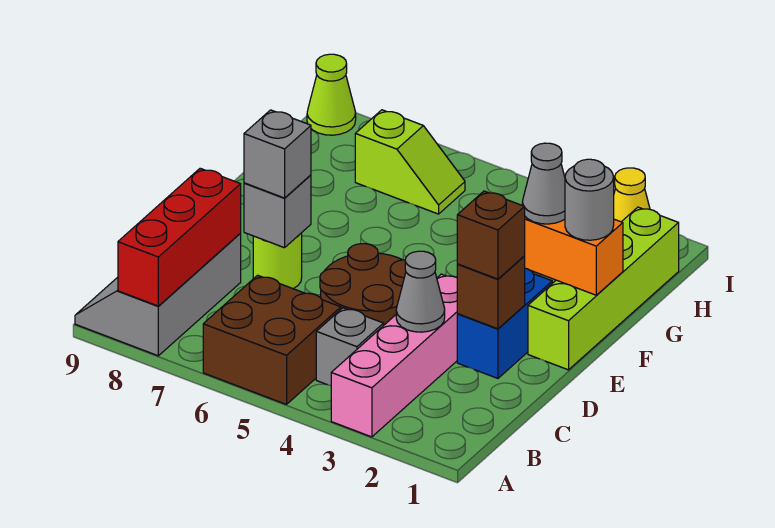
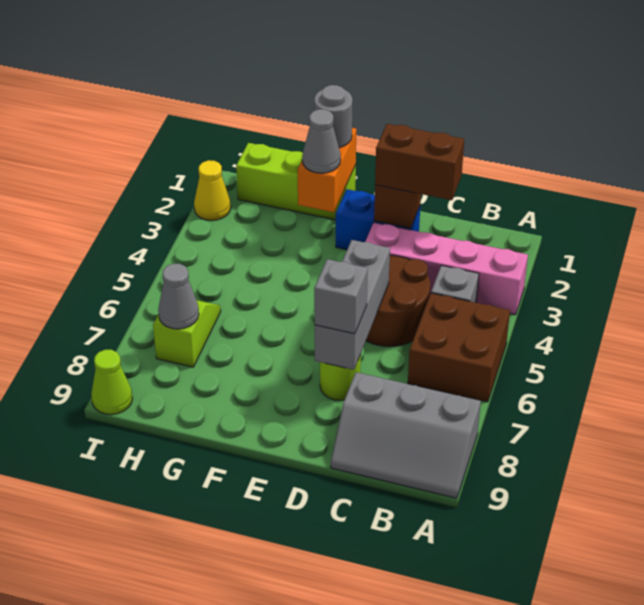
red 1x3 brick [118,168,241,306] -> none
grey 1x1 cone [396,251,445,332] -> grey 1x1 cone moved to [158,264,199,329]
brown 1x1 brick [457,191,525,279] -> brown 1x2 brick [375,124,464,200]
grey 1x1 brick [244,175,311,248] -> grey 1x3 brick [315,240,390,370]
lime 1x4 brick [528,207,679,370] -> lime 1x3 brick [236,143,356,220]

